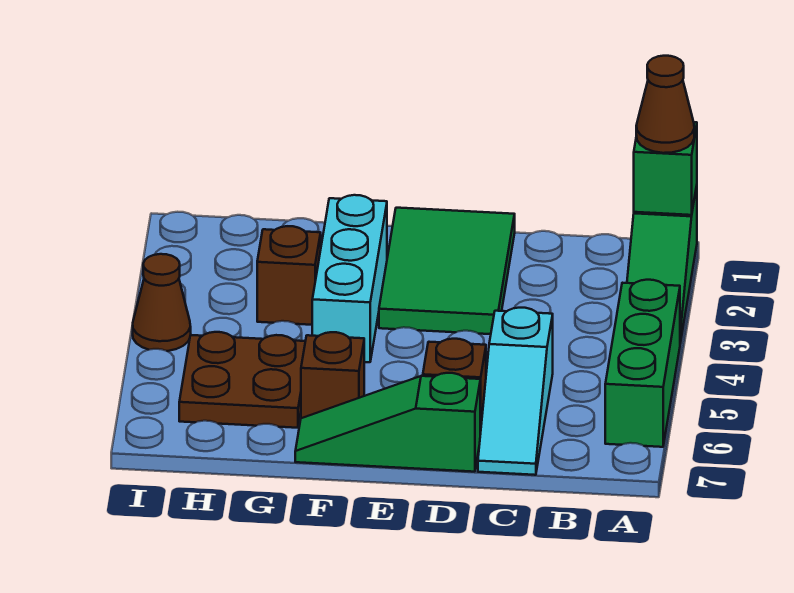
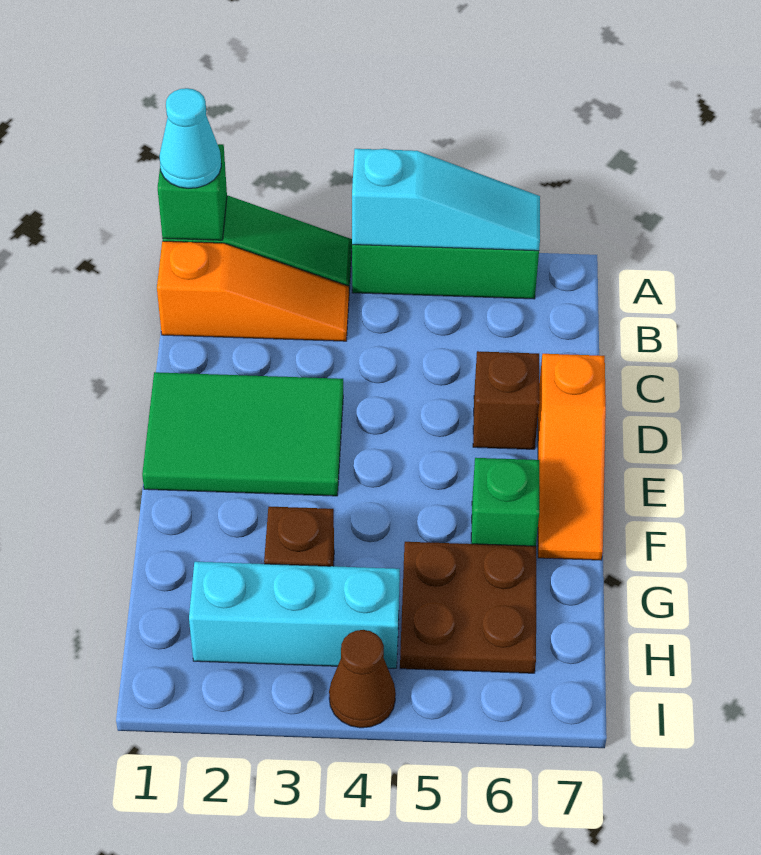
brown 1x1 cone [636,56,694,153] -> cyan 1x1 cone [159,88,221,188]
none -> orange 1x3 slope [157,241,349,341]
cyan 1x3 slope [478,308,553,475] -> cyan 1x3 slope moved to [352,149,540,251]
green 1x3 slope [295,373,480,472] -> orange 1x3 slope [538,354,606,560]
cyan 1x3 brick [312,195,387,362] -> cyan 1x3 brick moved to [189,562,400,668]
brown 1x1 brick [301,332,364,418] -> green 1x1 brick [471,458,539,546]

